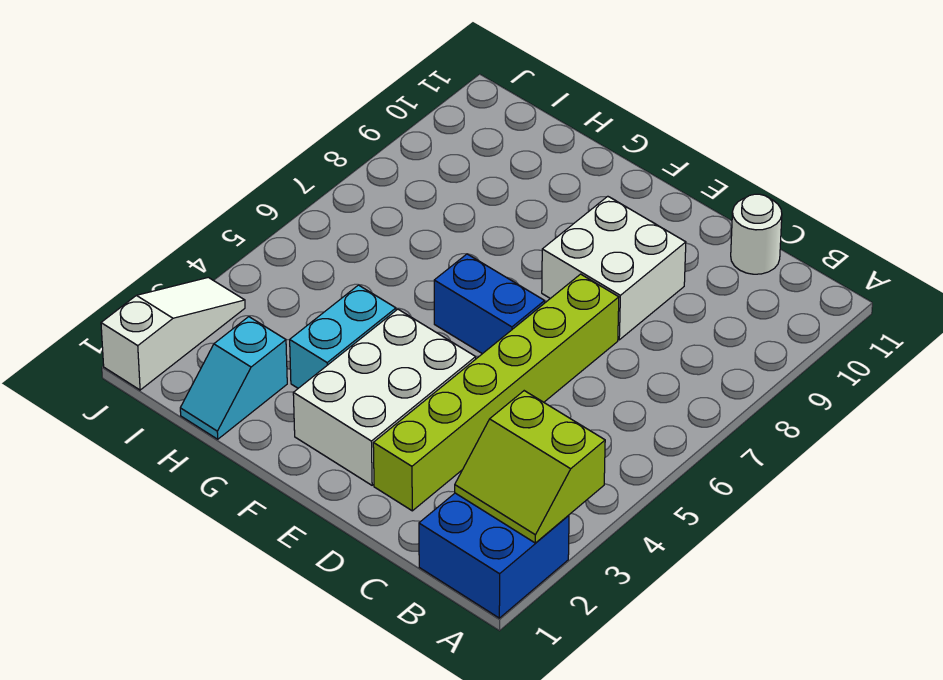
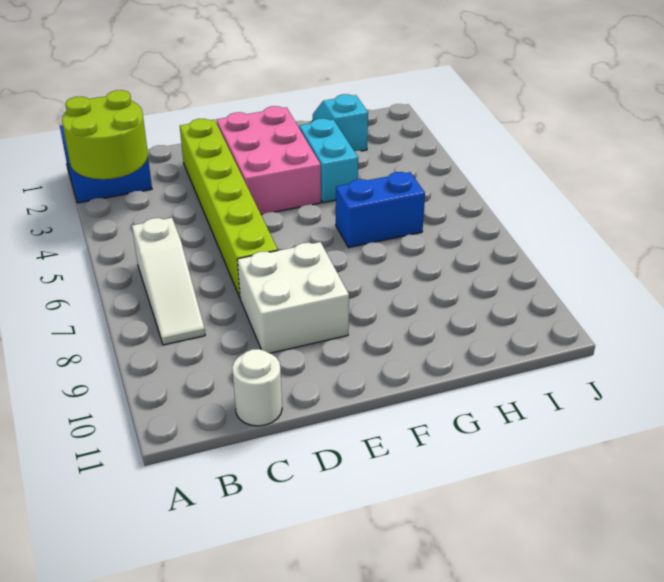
lime 2x2 slope [455,391,605,543] -> lime 2x2 round brick [62,90,148,179]
white 2x3 brick [293,309,476,485] -> pink 2x3 brick [217,106,321,215]
blue 1x2 brick [434,254,545,354] -> blue 1x2 brick moved to [336,172,425,248]
white 1x3 slope [101,277,245,390] -> white 1x3 slope moved to [132,218,205,345]

